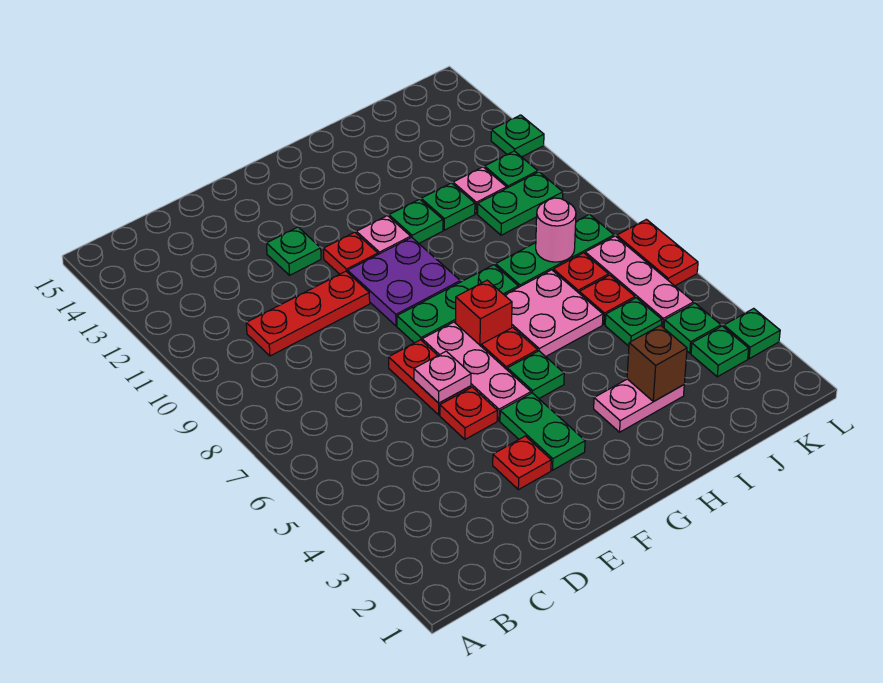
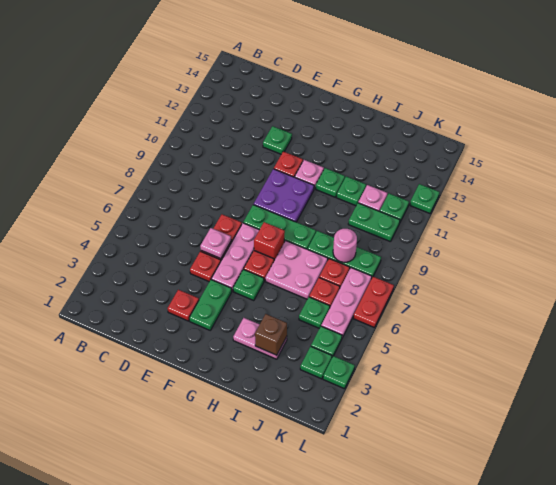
red 1x3 plate [246,271,370,356] -> none

